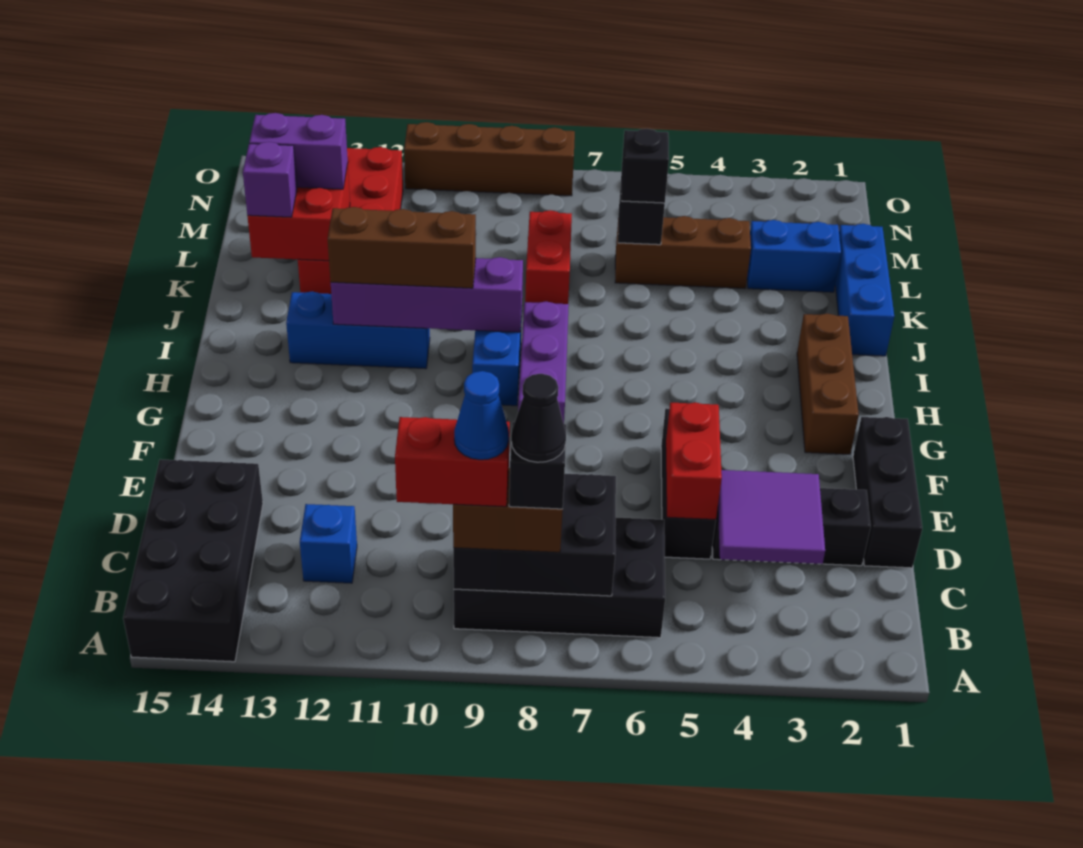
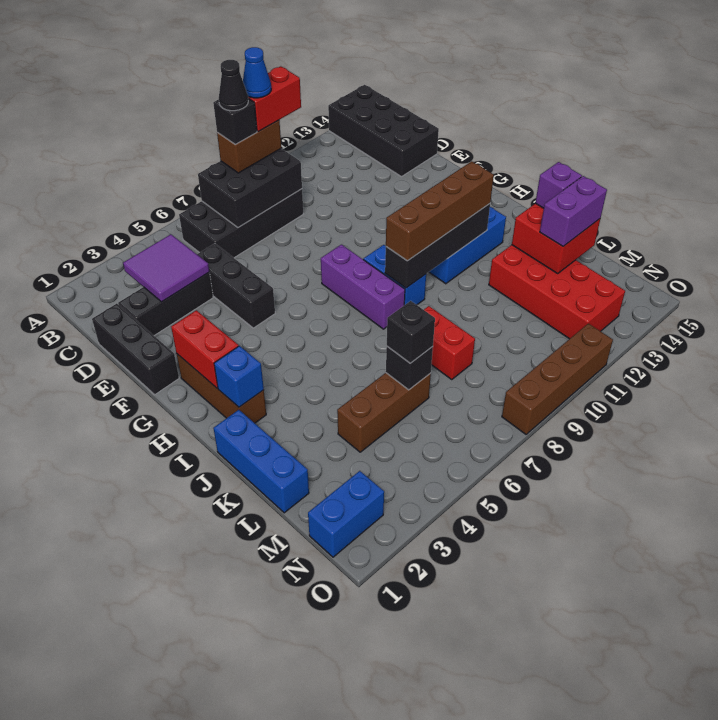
blue 1x1 brick [300,504,357,583] -> blue 1x1 brick moved to [214,346,264,407]
red 1x2 brick [666,402,722,520] -> red 1x2 brick moved to [171,310,239,388]
purple 1x4 brick [331,257,523,332] -> black 1x4 brick [385,204,490,288]
brown 1x3 brick [328,207,476,288] -> brown 1x4 brick [386,161,494,261]
blue 1x2 brick [747,220,841,292] -> blue 1x2 brick moved to [308,471,384,557]

